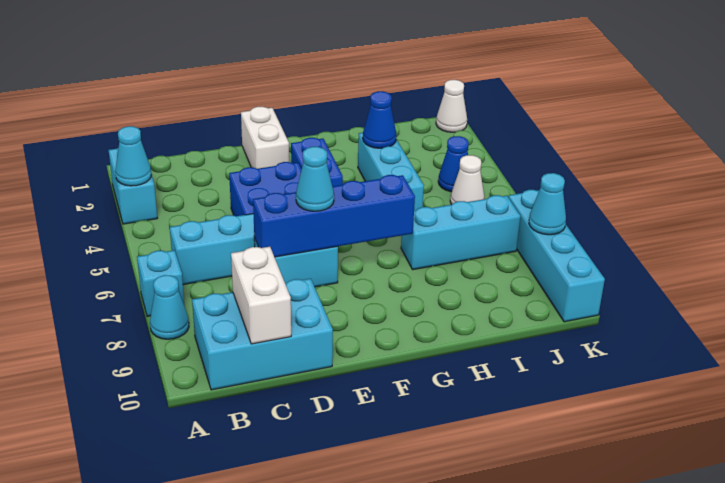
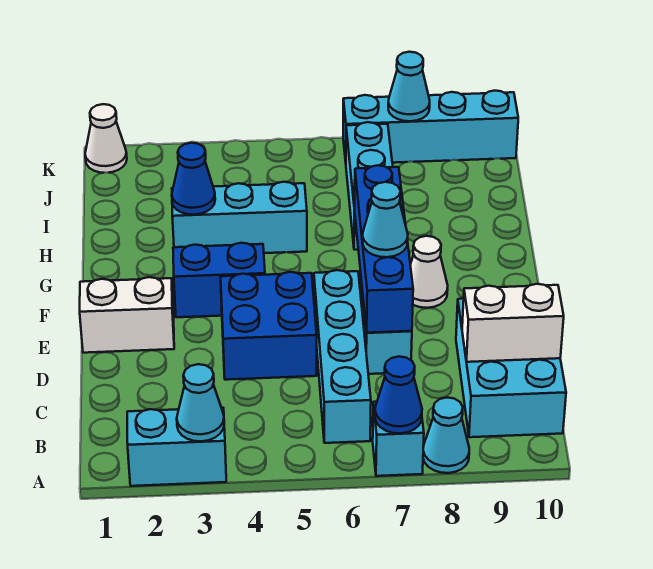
blue 1x1 cone [438,136,469,192] -> blue 1x1 cone moved to [375,356,422,433]
white 1x1 cone [450,155,484,205] -> white 1x1 cone moved to [410,236,448,308]

